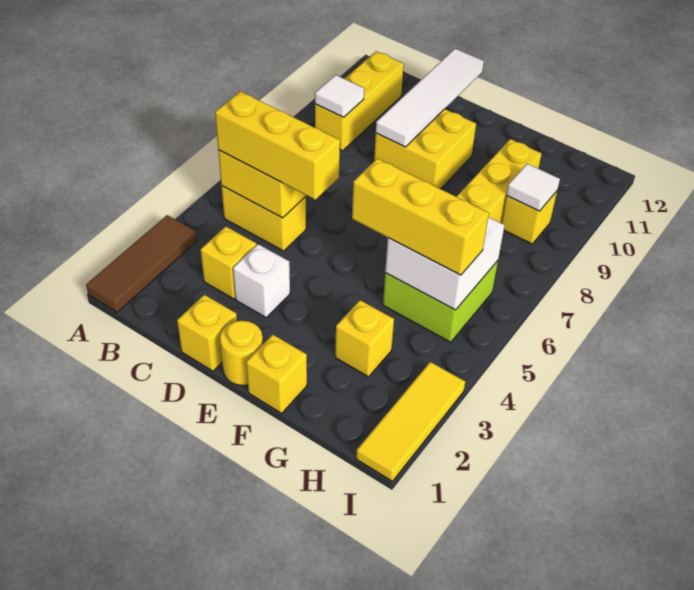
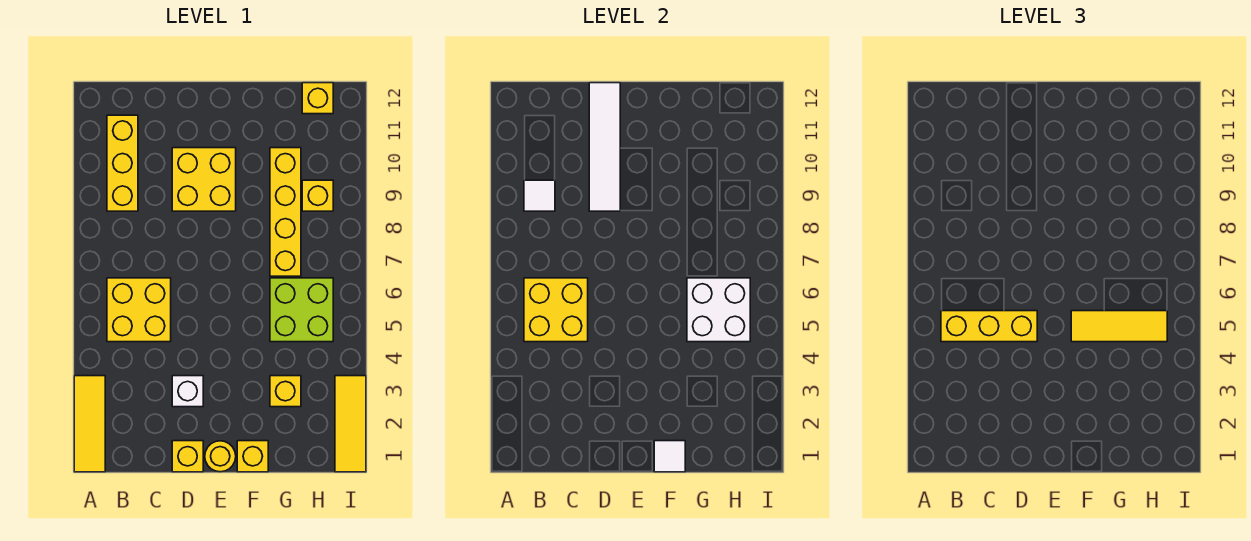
brown 1x3 tile [86,215,197,312] -> yellow 1x3 tile [74,376,105,472]
yellow 1x2 brick [221,186,306,251] -> yellow 2x2 brick [107,278,171,342]
yellow 1x1 brick [201,227,256,299] -> yellow 1x1 brick moved to [302,83,333,114]
yellow 1x3 brick [352,158,489,275] -> yellow 1x3 tile [1071,311,1167,342]
white 1x1 tile [507,164,560,211] -> white 1x1 tile moved to [654,441,685,472]

